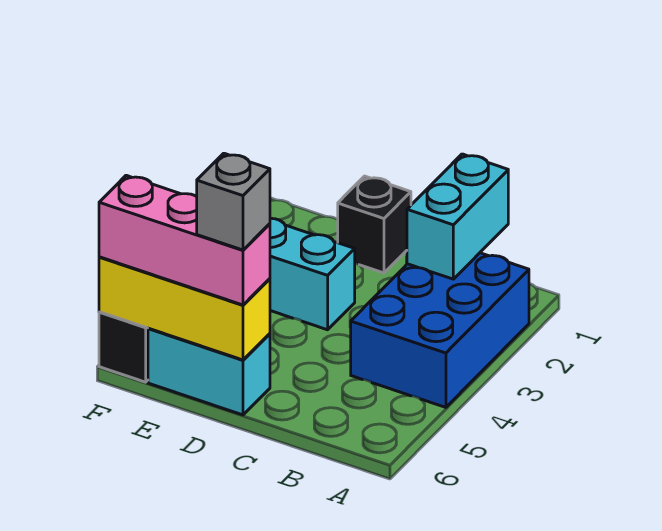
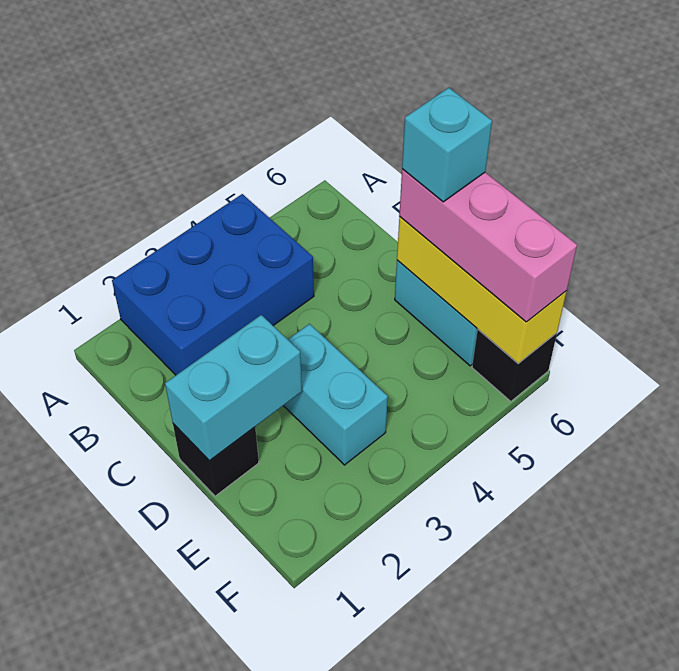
cyan 1x2 brick [407,154,508,279] -> cyan 1x2 brick moved to [165,315,302,461]
grey 1x1 brick [197,153,270,250] -> cyan 1x1 brick [402,88,492,202]

